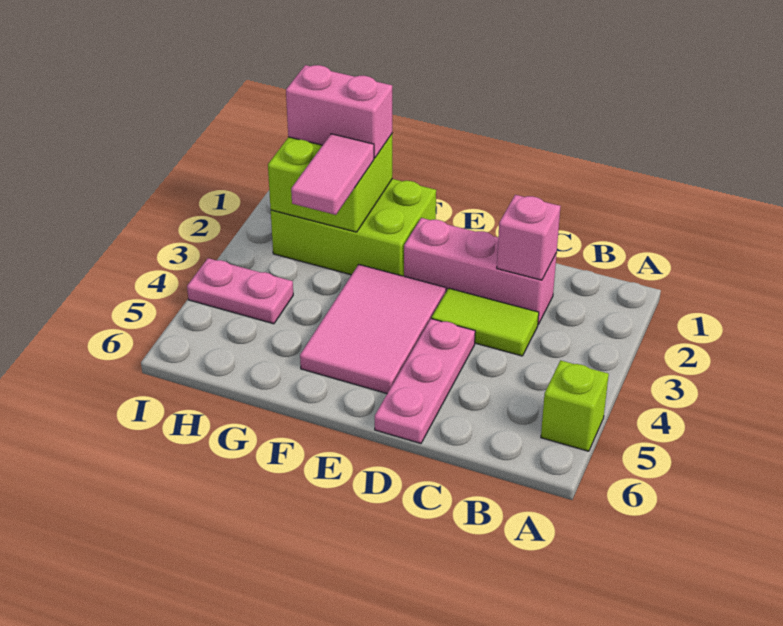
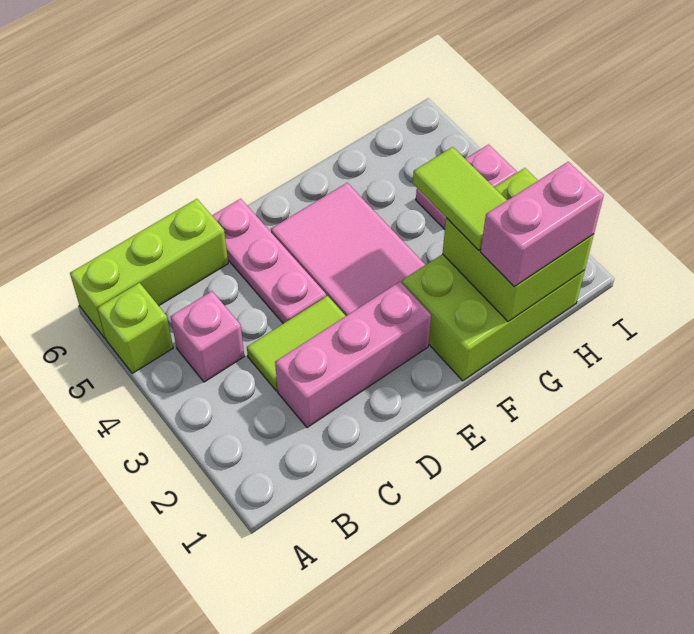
none -> lime 1x3 brick [70,199,228,338]
pink 1x1 brick [497,195,561,280] -> pink 1x1 brick moved to [170,291,244,382]
pink 1x2 tile [291,134,374,215] -> lime 1x2 tile [413,147,507,250]

